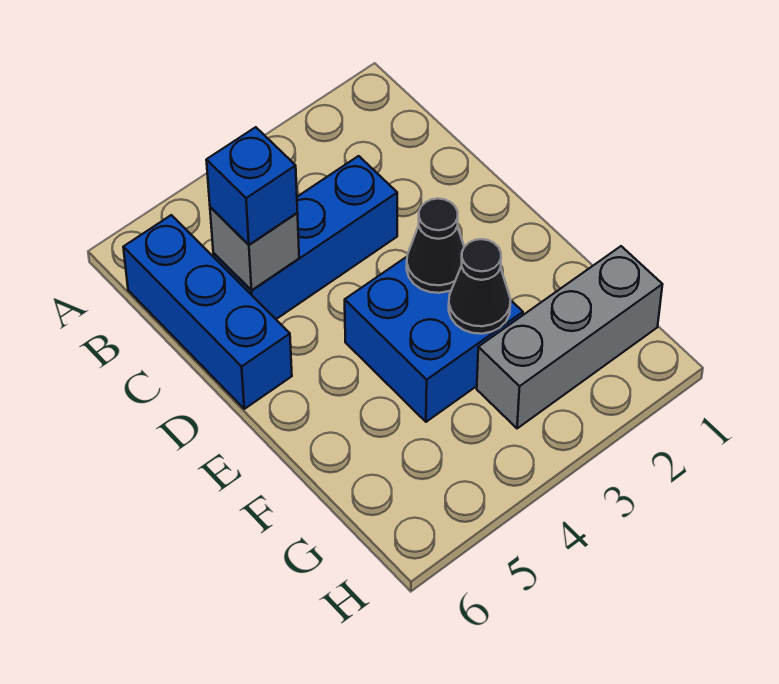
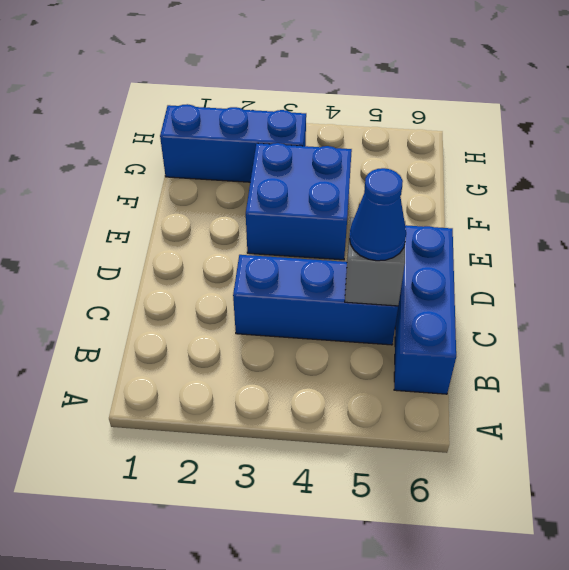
blue 1x1 brick [206,127,297,245] -> blue 1x1 cone [350,168,406,261]
black 1x1 cone [407,199,464,293] -> none
black 1x1 cone [449,239,511,334] -> none
grey 1x3 brick [477,246,663,428] -> blue 1x3 brick [160,104,306,182]

